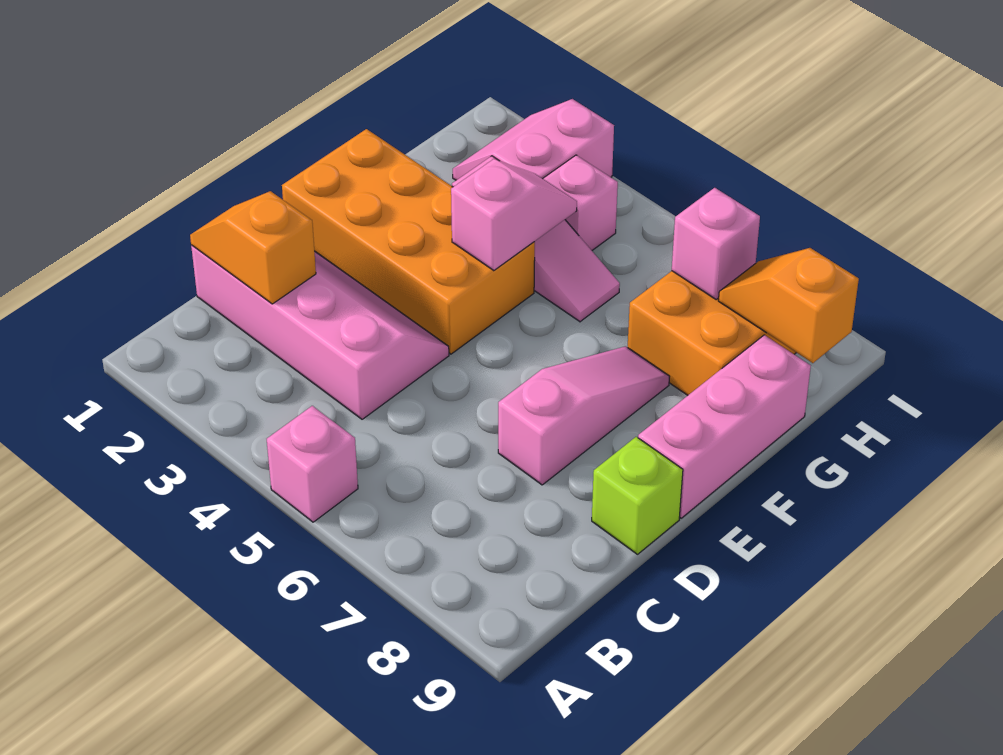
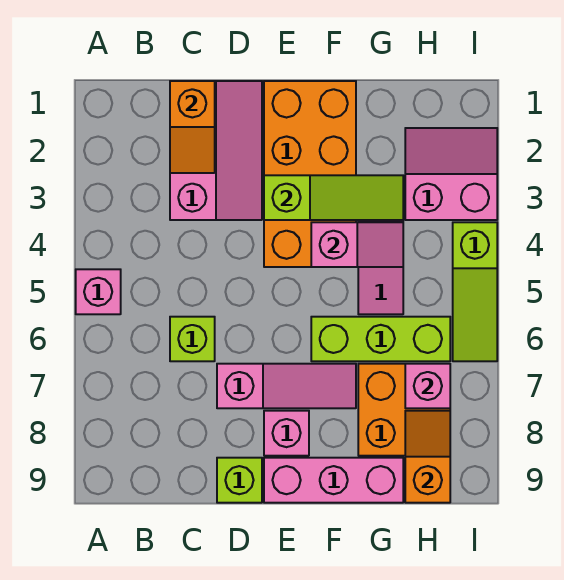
pink 2x4 slope [191,245,449,419] -> pink 2x3 slope [170,81,262,220]
orange 1x2 slope [190,191,316,304] -> orange 1x2 slope turned to [170,81,215,173]
none -> lime 1x1 brick [170,317,215,361]
none -> lime 1x3 slope [264,175,403,220]
none -> lime 1x3 brick [311,317,450,361]
pink 1x1 brick [543,155,618,250] -> pink 1x1 brick moved to [264,411,309,456]
none -> lime 1x3 slope [453,222,497,361]

